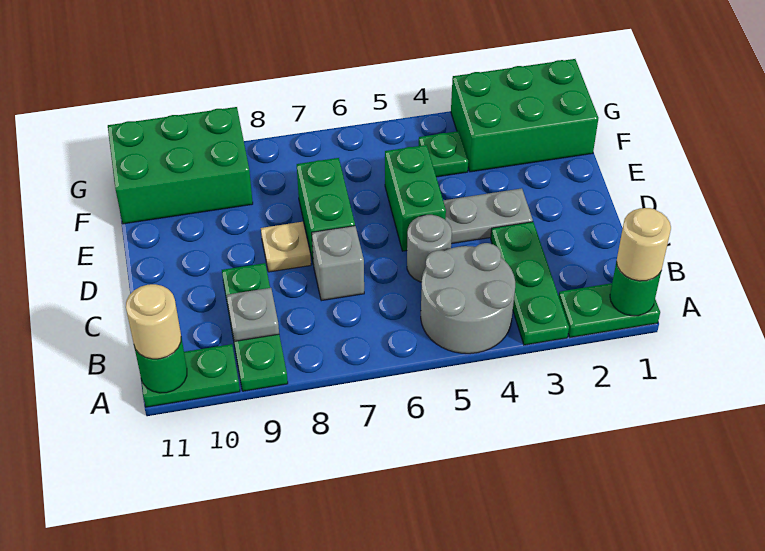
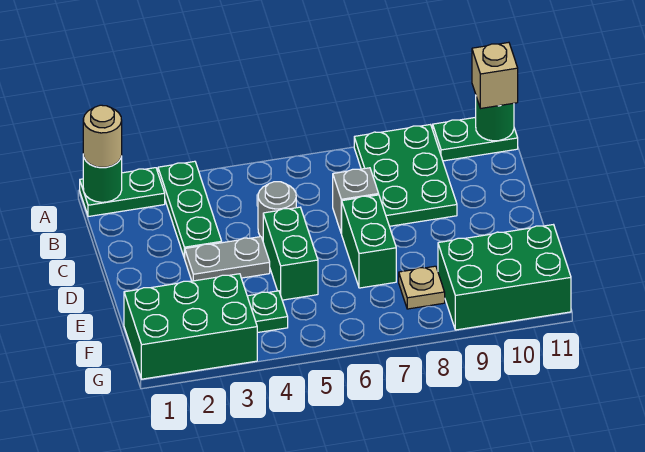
grey 2x2 round brick [421,243,515,354] -> none
green 1x3 plate [222,263,288,391] -> green 2x3 plate [354,125,457,226]
tan 1x1 round brick [126,284,181,359] -> tan 1x1 brick [472,42,518,108]
grey 1x1 plate [227,288,279,341] -> none
tan 1x1 plate [261,222,311,272] -> tan 1x1 plate moved to [399,266,445,309]

